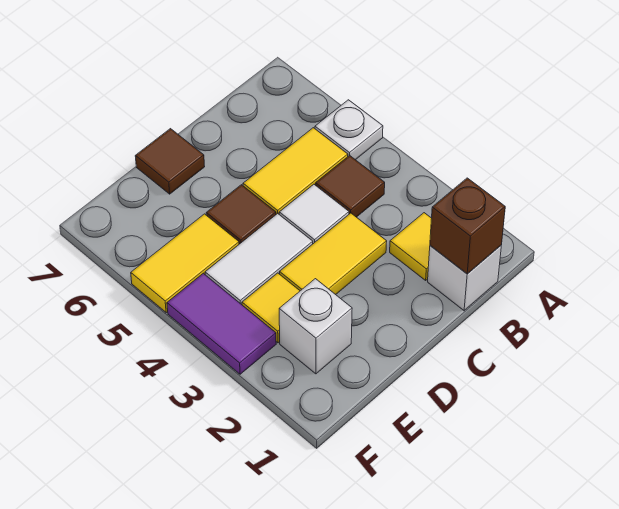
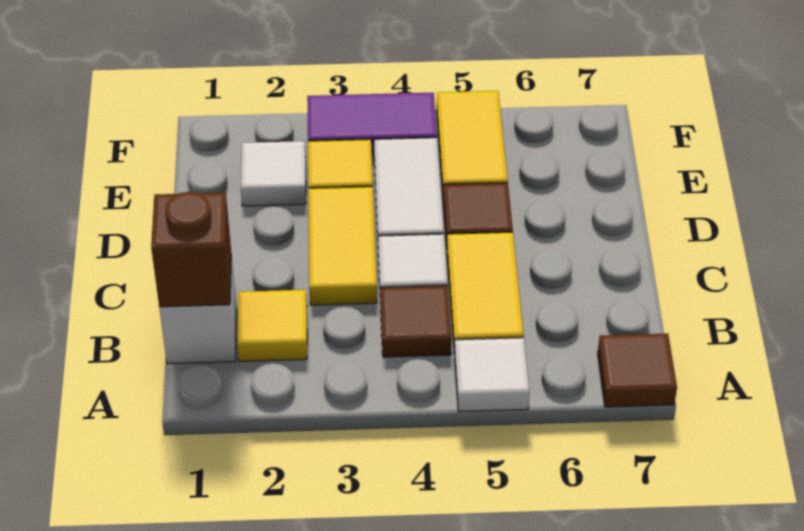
white 1x1 plate [315,100,383,160] -> white 1x1 tile [455,338,529,412]
brown 1x1 tile [135,129,205,194] -> brown 1x1 tile moved to [598,333,677,407]
white 1x1 brick [279,279,352,374] -> white 1x1 tile [241,141,306,206]

